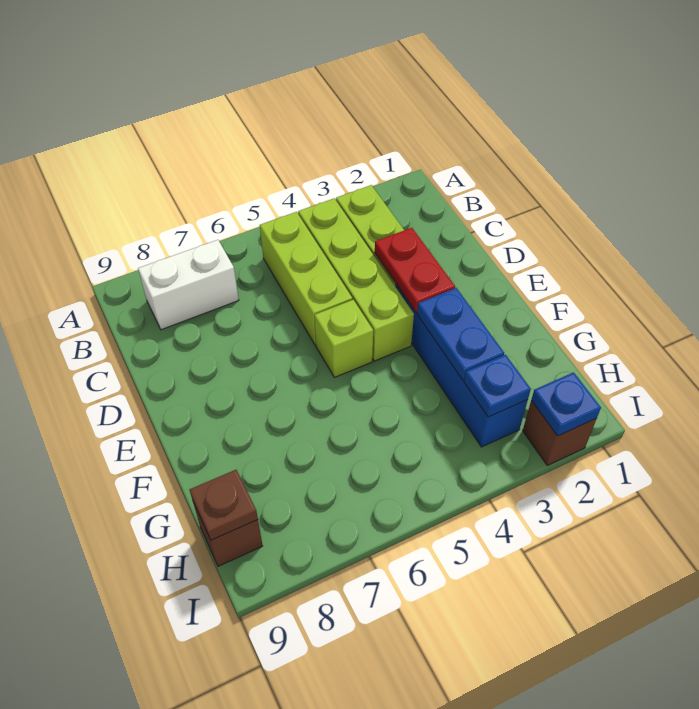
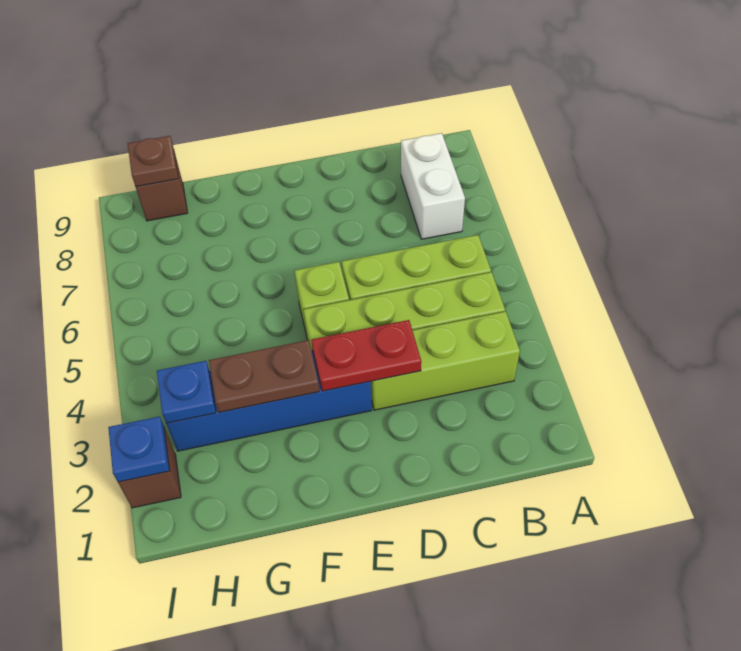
blue 1x2 plate [417,288,504,380] -> brown 1x2 plate [209,340,319,412]

